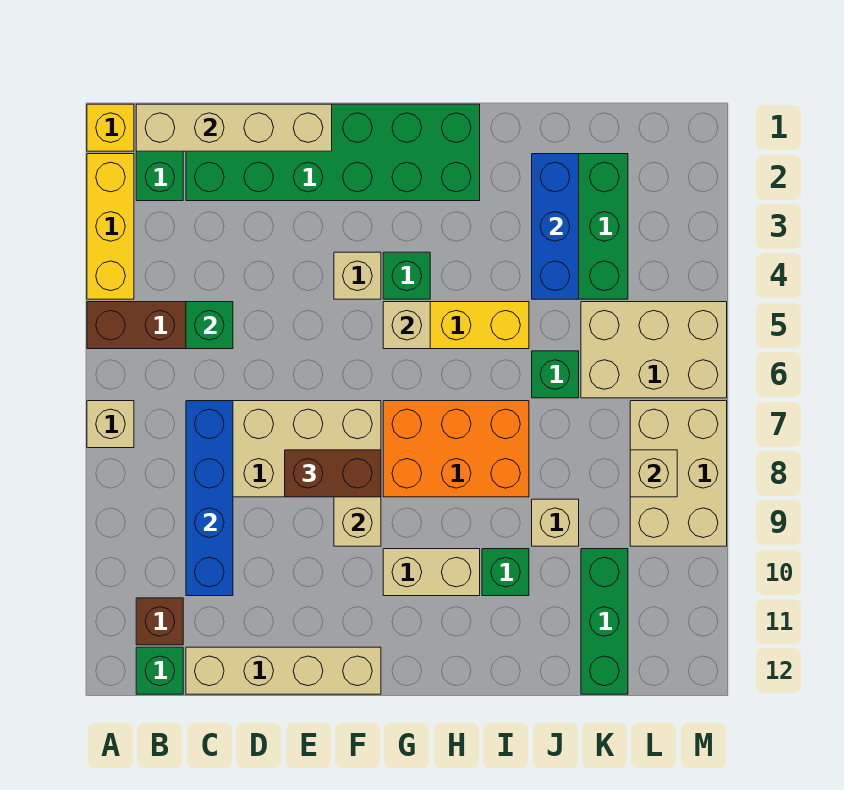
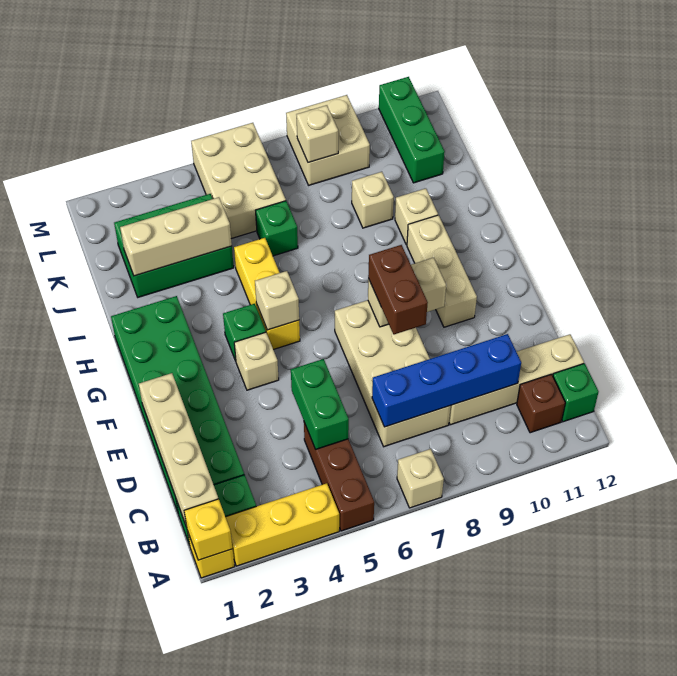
none -> yellow 1x1 brick [184,499,233,560]
green 1x1 brick [186,302,233,349] -> green 1x2 brick [291,359,349,449]
tan 1x4 brick [186,647,381,694] -> tan 1x4 brick turned to [449,334,584,425]
orange 2x3 brick [383,401,529,497] -> none
tan 1x2 brick [383,549,480,596] -> tan 1x3 brick [407,215,477,327]
green 1x1 brick [482,549,529,596] -> tan 1x1 brick [395,188,438,245]
blue 1x3 brick [532,154,579,299] -> tan 1x3 brick [120,197,232,276]
green 1x3 brick [581,549,628,694] -> green 1x3 brick turned to [379,77,445,183]
tan 2x3 brick [630,401,727,546] -> tan 2x2 brick [286,95,370,185]

